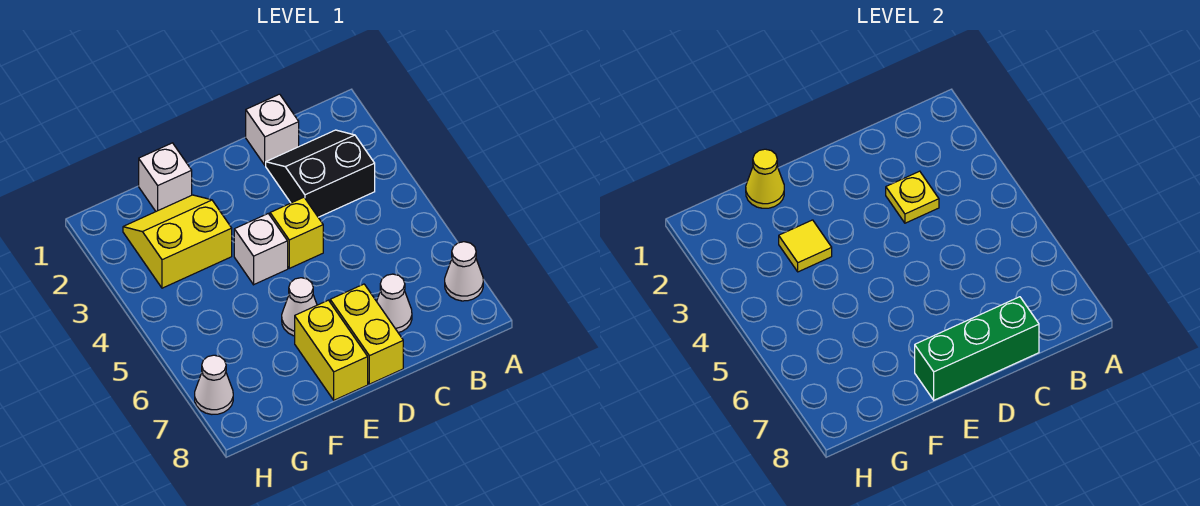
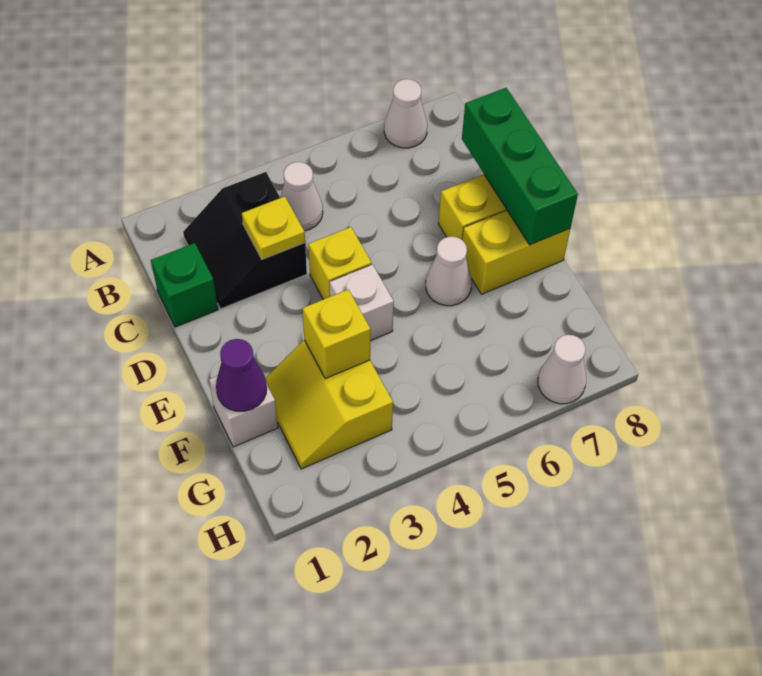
white 1x1 brick [246,94,299,165] -> green 1x1 brick [151,243,218,327]
white 1x1 cone [377,274,412,333] -> white 1x1 cone moved to [280,162,323,231]
yellow 1x1 cone [746,149,784,208] -> purple 1x1 cone [216,339,267,411]
yellow 1x1 tile [779,220,832,272] -> yellow 1x1 brick [303,290,371,378]

